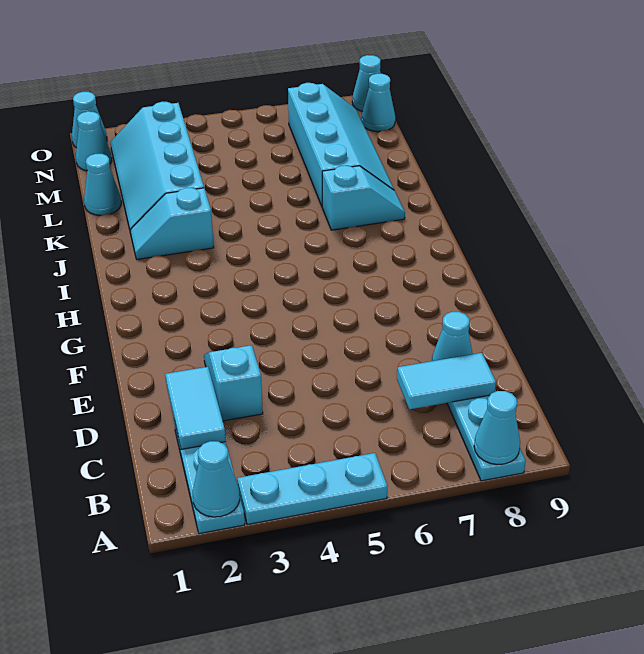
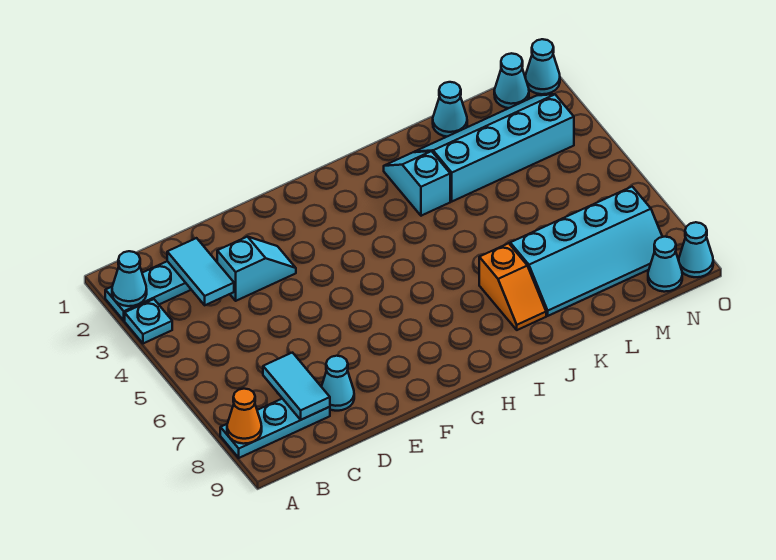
cyan 1x3 plate [237,453,387,525] -> cyan 1x1 plate [125,299,172,343]
cyan 1x1 cone [474,391,520,465] -> orange 1x1 cone [227,389,262,444]
cyan 1x2 tile [165,367,226,449] -> cyan 1x2 tile turned to [167,238,234,305]
cyan 1x2 slope [322,166,405,230] -> orange 1x2 slope [479,243,546,330]

